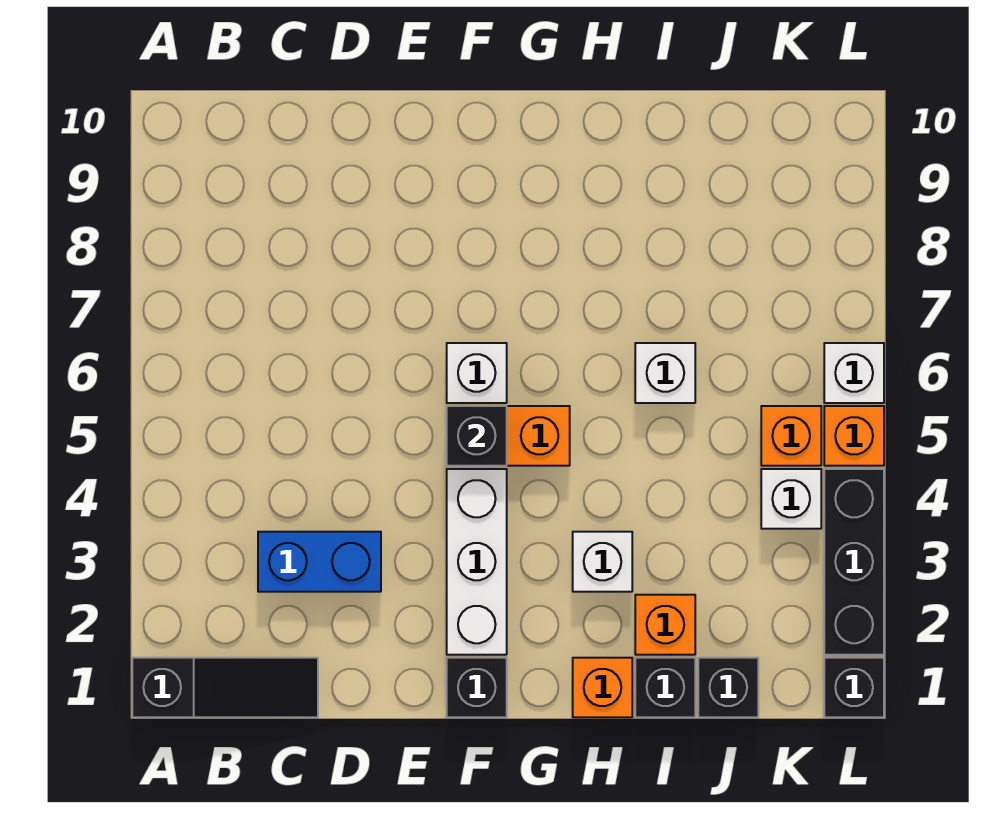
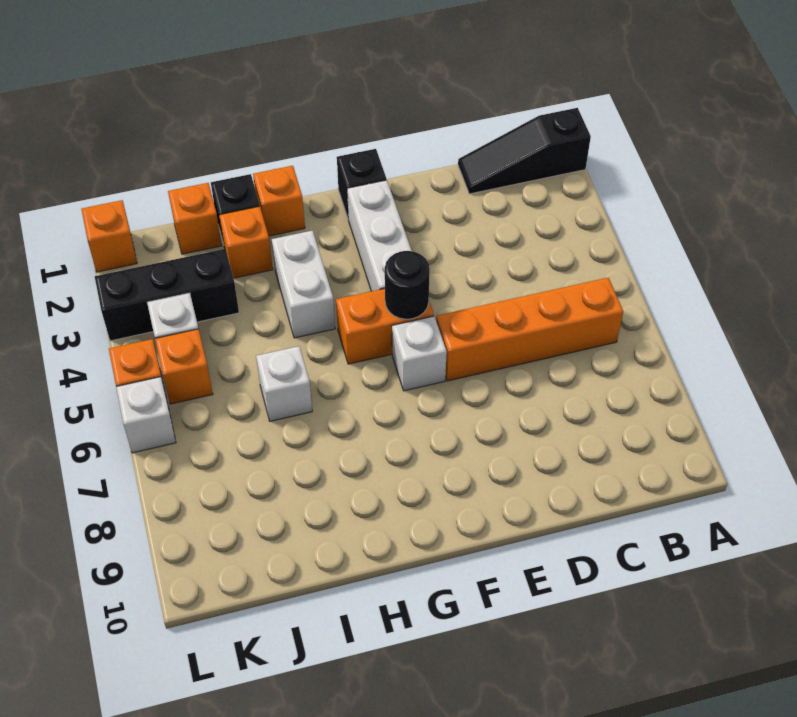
none -> orange 1x4 brick [436,278,623,381]
blue 1x2 brick [258,532,381,592] -> none
black 1x1 brick [447,406,507,466] -> black 1x1 round brick [385,251,430,319]
white 1x1 brick [573,532,632,592] -> white 1x2 brick [272,231,335,338]
black 1x1 brick [698,658,758,717] -> orange 1x1 brick [168,183,222,254]
black 1x1 brick [824,658,884,717] -> orange 1x1 brick [81,200,137,272]
black 1x3 brick [824,469,884,655] -> black 1x3 brick turned to [95,249,239,341]

